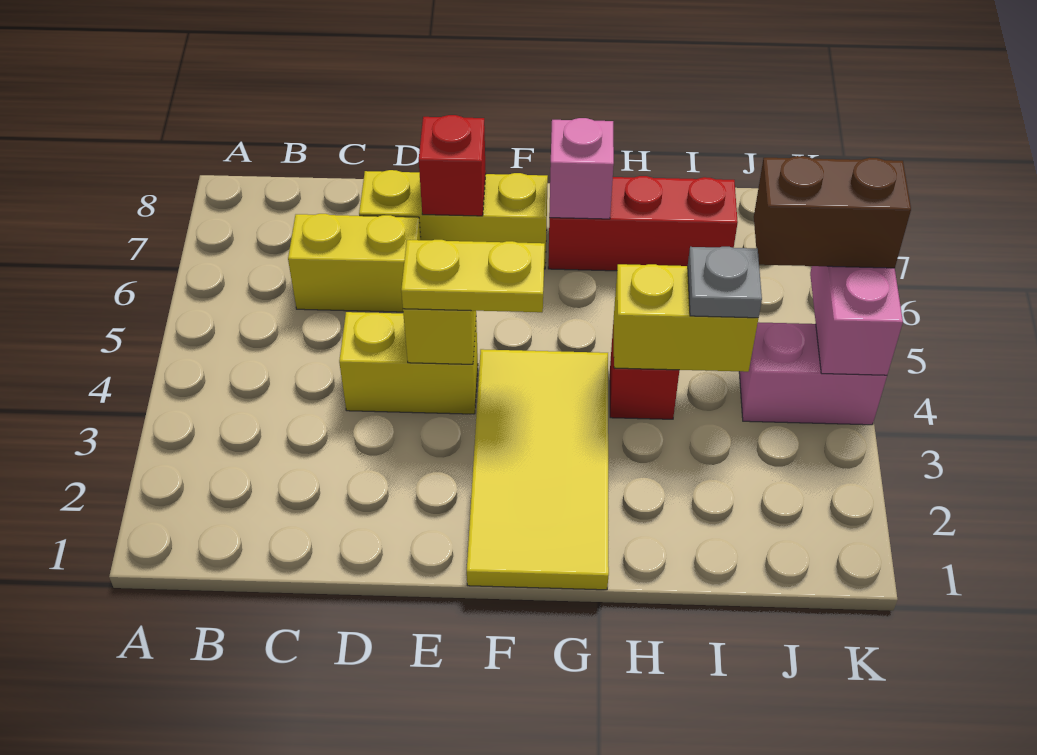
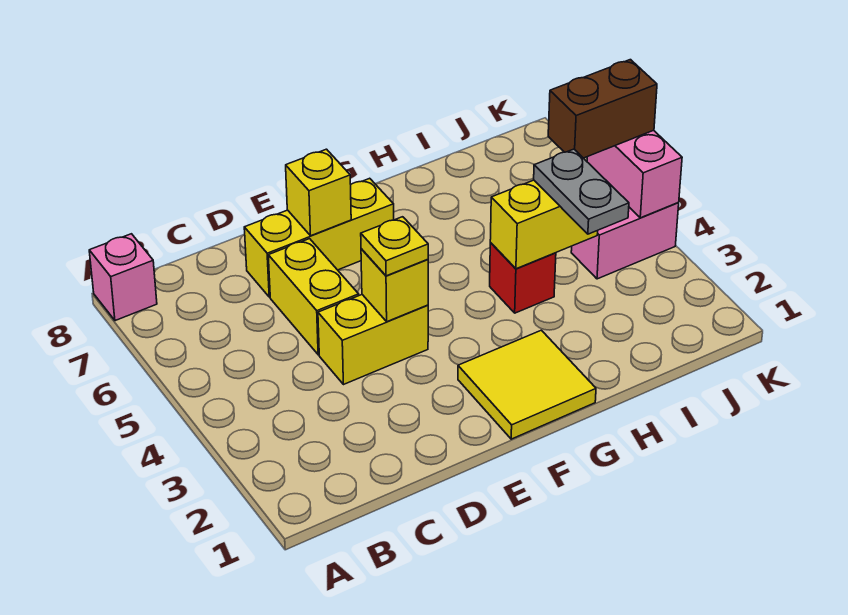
yellow 1x2 brick [288,214,421,312] -> yellow 1x2 brick turned to [268,239,359,355]
yellow 1x2 plate [401,240,545,312] -> yellow 1x1 plate [361,217,428,276]
red 1x1 brick [419,115,486,216] -> yellow 1x1 brick [286,149,351,236]
yellow 2x4 tile [467,349,609,590] -> yellow 2x2 tile [458,330,596,439]
red 1x3 brick [548,176,738,271] -> none
pink 1x1 brick [549,118,614,219] -> pink 1x1 brick moved to [89,234,157,321]
grey 1x1 plate [688,247,762,318] -> grey 1x2 plate [534,149,629,234]

